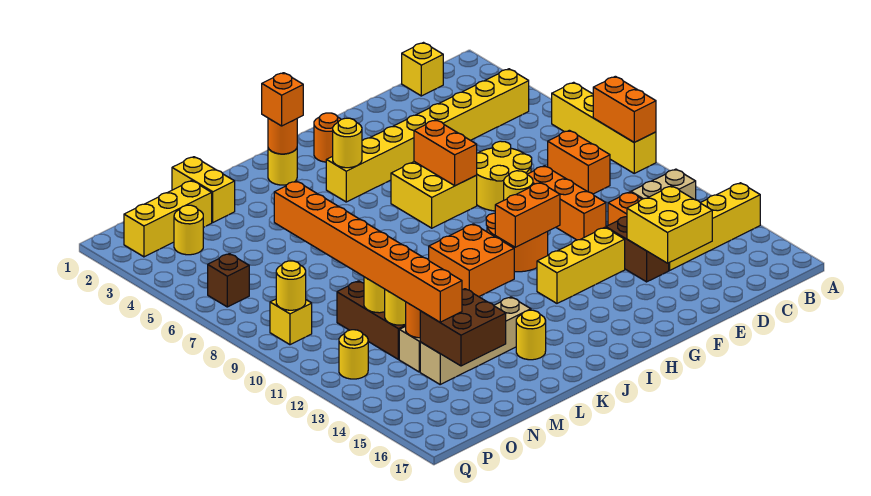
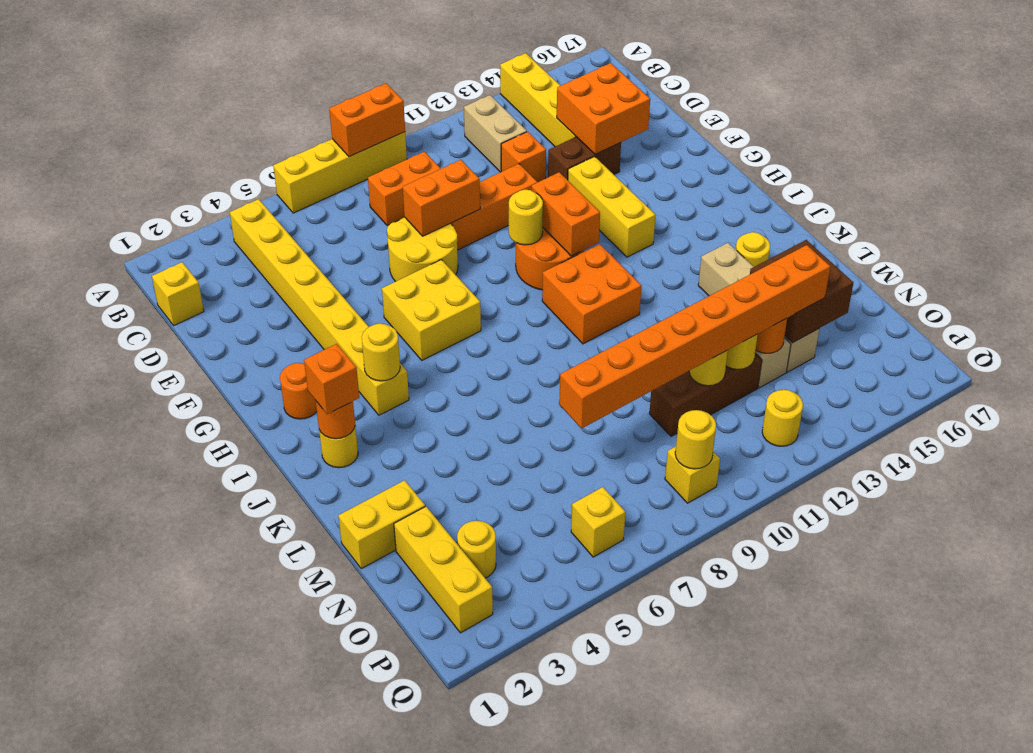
yellow 2x2 brick [627,186,712,263] -> orange 2x2 brick [557,63,650,154]
orange 1x2 brick [414,120,477,186] -> orange 1x2 brick moved to [403,160,480,236]
brown 1x1 brick [208,254,249,307] -> yellow 1x1 brick [571,487,625,557]

